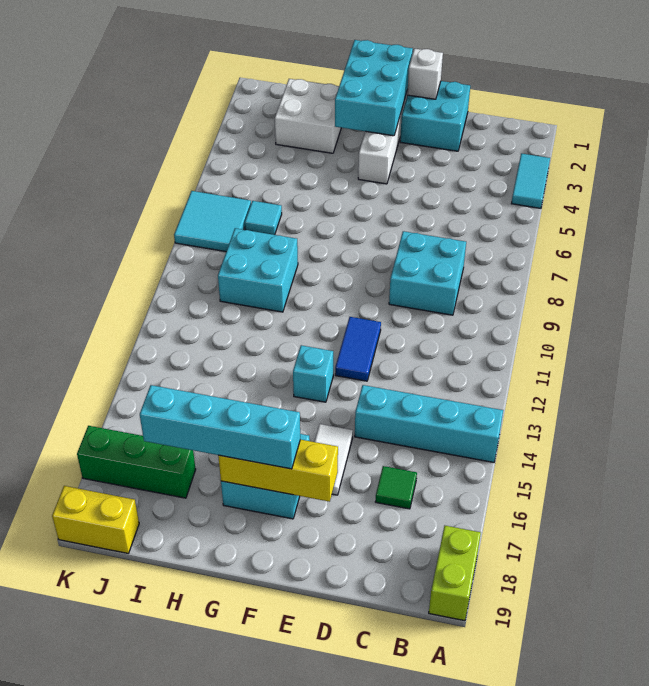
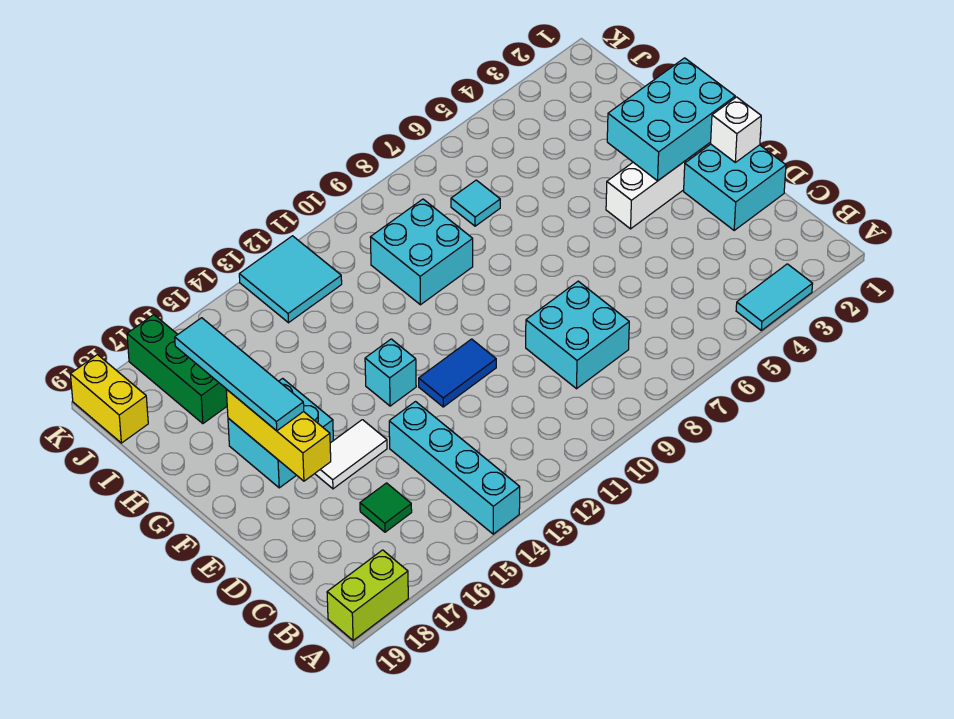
cyan 1x4 brick [140,385,300,469] -> cyan 1x4 tile [175,318,304,431]
white 2x2 brick [275,79,341,153] -> none
cyan 2x2 tile [174,191,251,252] -> cyan 2x2 tile moved to [239,236,342,323]

